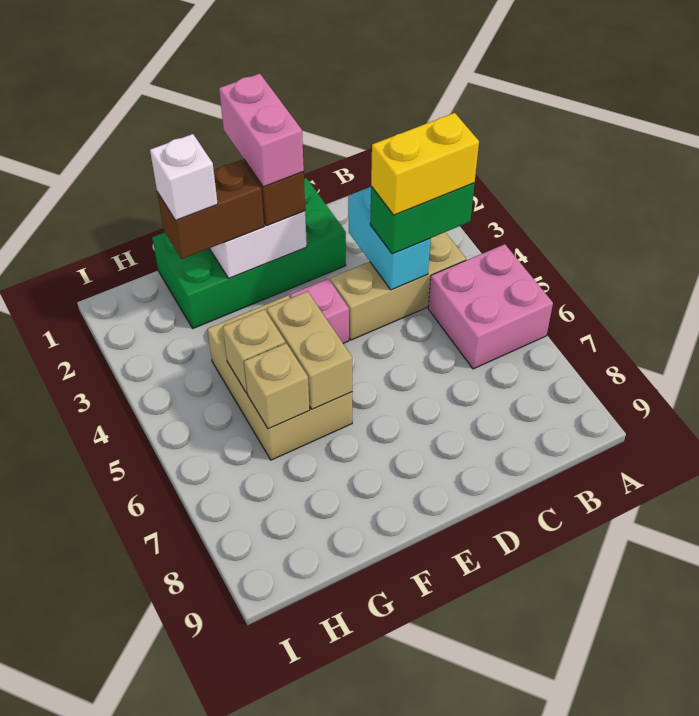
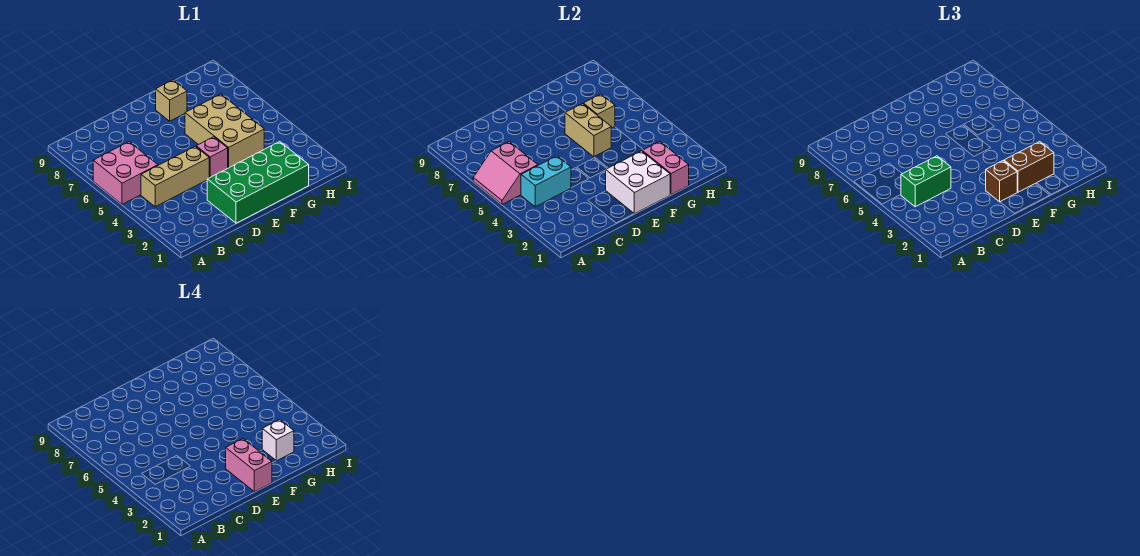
none -> pink 2x2 slope [473,142,538,204]
yellow 1x2 brick [371,113,479,215] -> none
cyan 1x2 brick [348,187,431,290] -> cyan 1x2 brick turned to [521,156,571,207]
none -> pink 1x2 brick [642,142,689,195]
tan 1x1 brick [223,309,285,393] -> tan 1x1 brick moved to [156,80,187,121]

